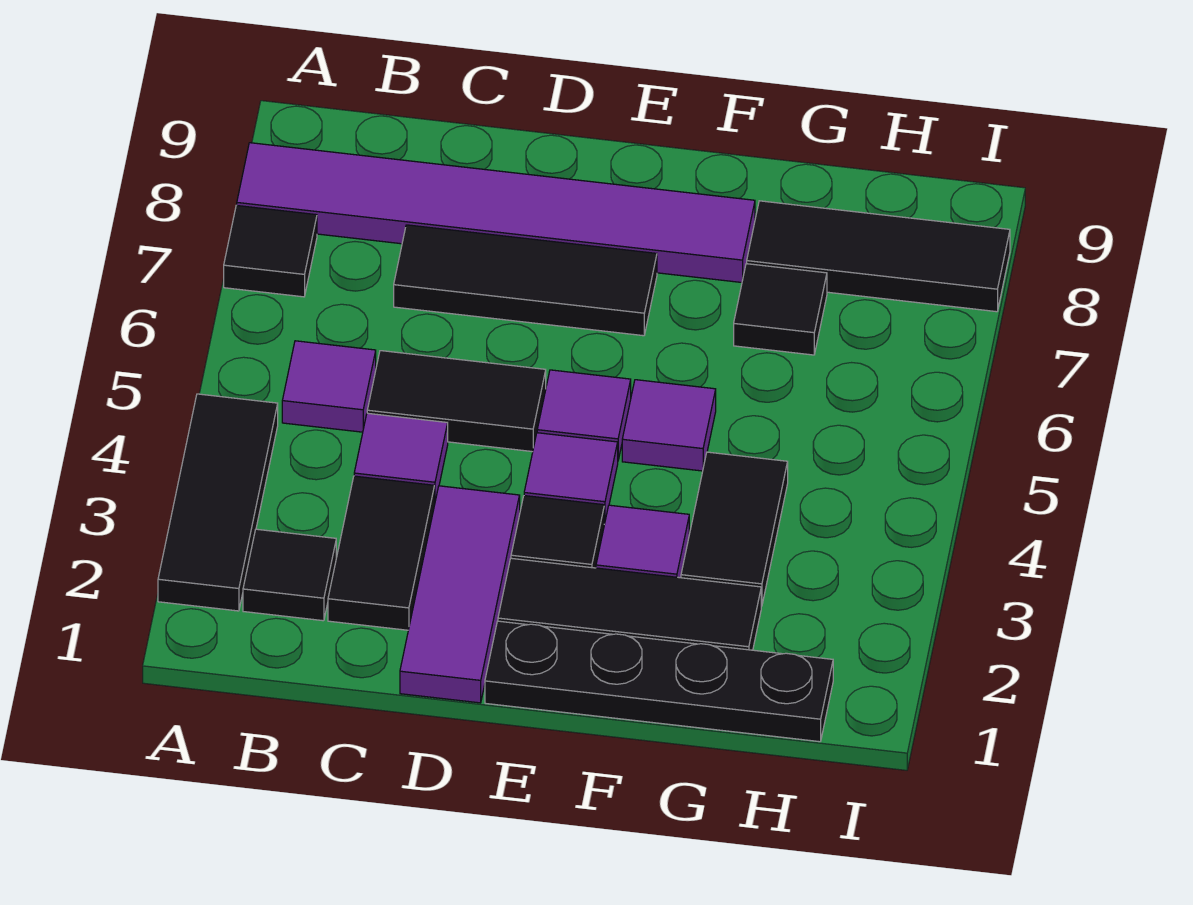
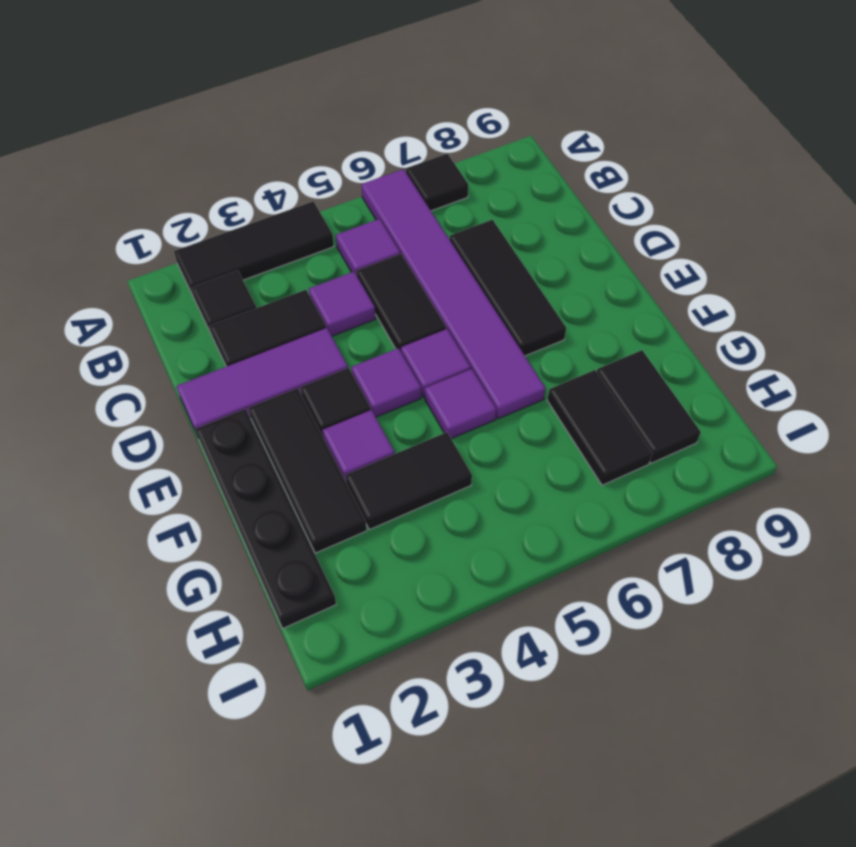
purple 1x6 tile [237,143,755,282] -> purple 1x6 tile moved to [361,169,546,419]
black 1x1 tile [734,264,827,355] -> black 1x2 tile [547,370,652,485]
black 1x3 tile [747,201,1010,312] -> black 1x2 tile [597,350,701,463]

